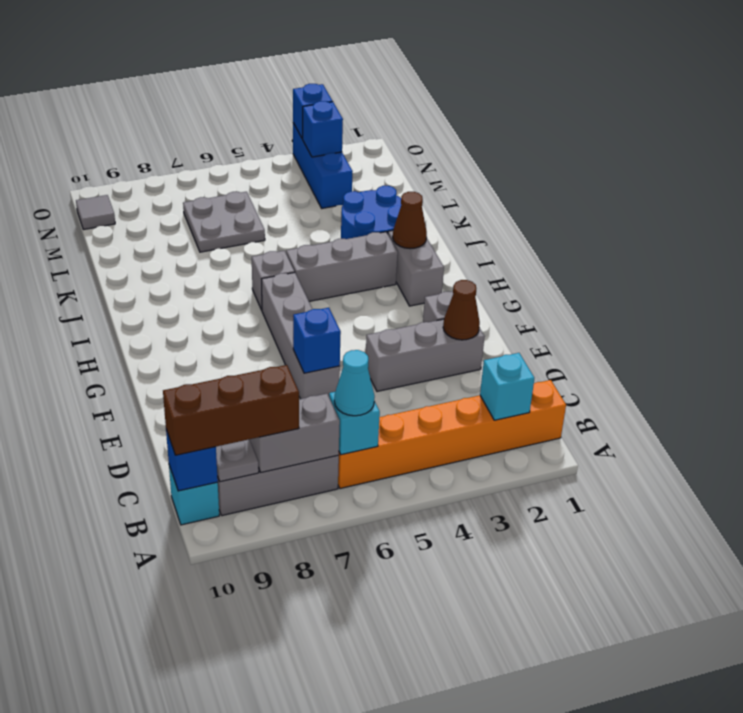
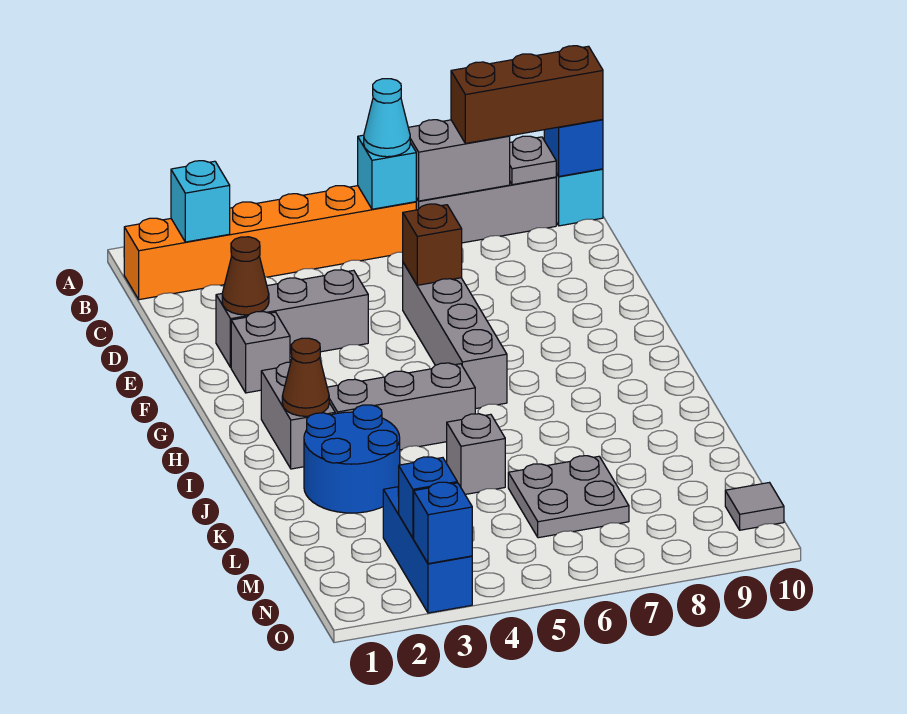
blue 1x1 brick [293,308,341,373] -> brown 1x1 brick [403,204,462,285]
grey 1x1 brick [252,251,295,310] -> grey 1x1 brick moved to [447,414,505,494]

